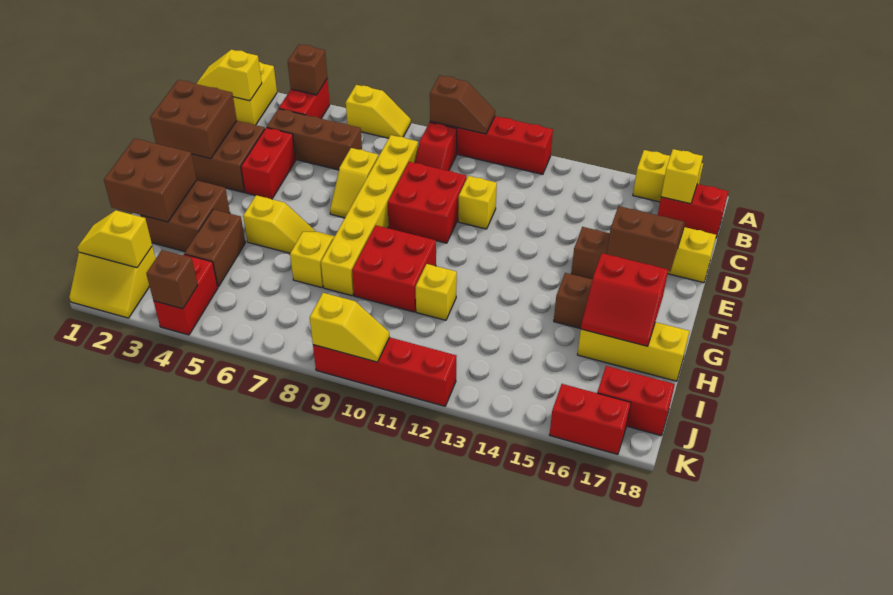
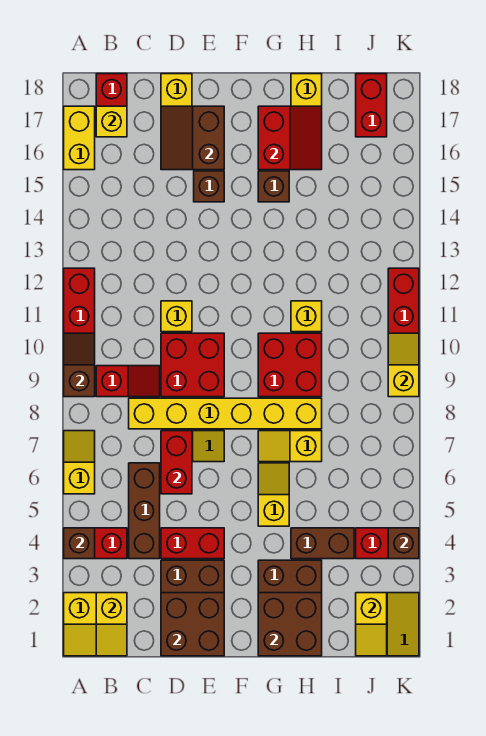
red 1x2 brick [550,384,631,454] -> red 1x2 brick moved to [161,431,192,494]

